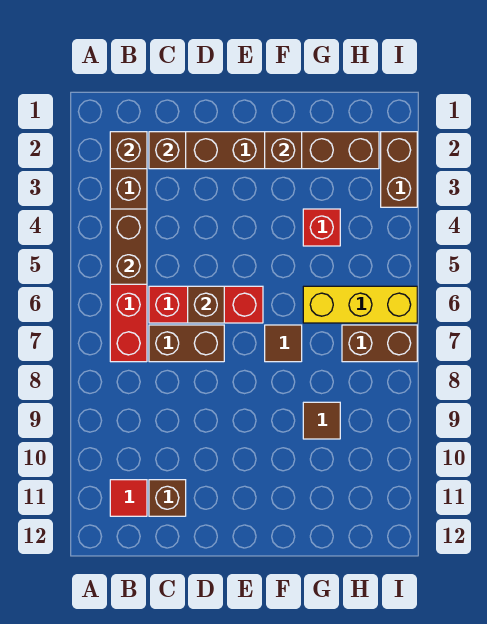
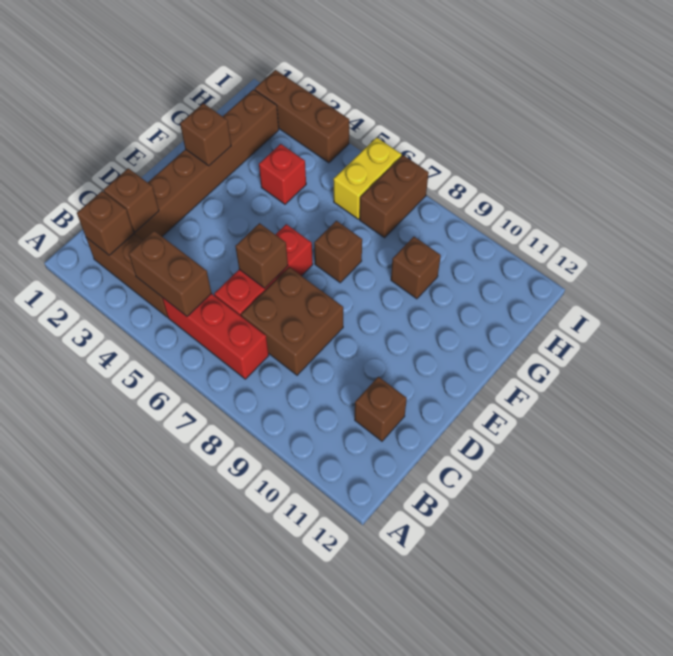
red 1x1 tile [110,480,147,516] -> none
brown 1x2 brick [149,325,224,362] -> brown 2x2 brick [241,267,343,375]
brown 1x1 tile [265,325,302,362] -> brown 1x1 brick [314,221,362,283]
yellow 1x3 brick [303,286,417,323] -> yellow 1x2 brick [333,137,402,219]
brown 1x1 tile [303,402,340,439] -> brown 1x1 brick [391,237,441,299]
brown 1x2 brick [381,132,417,207] -> brown 1x3 brick [255,70,349,163]

